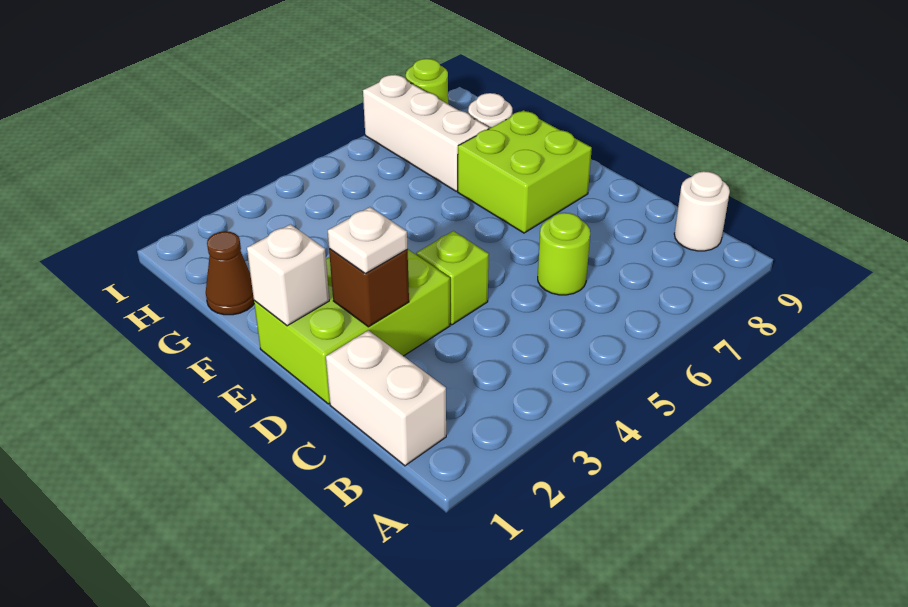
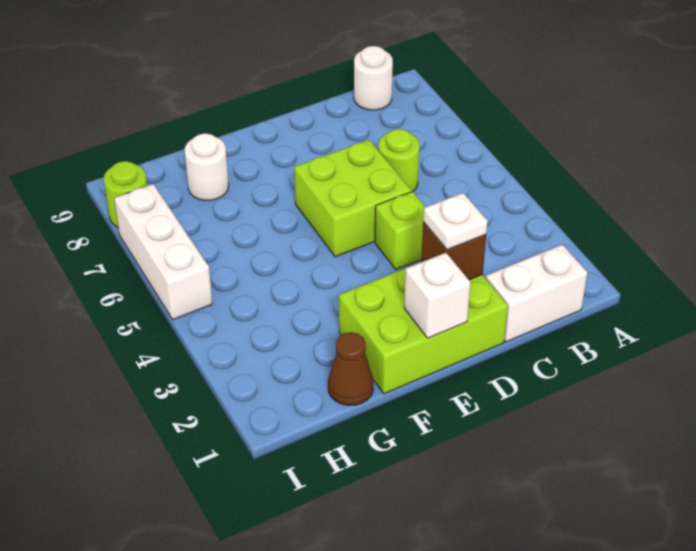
lime 2x3 brick [254,249,450,404] -> lime 2x3 brick turned to [339,268,508,394]
lime 2x2 brick [458,110,592,233] -> lime 2x2 brick moved to [294,140,412,257]
white 1x3 brick [363,75,489,191] -> white 1x3 brick turned to [114,184,212,320]

